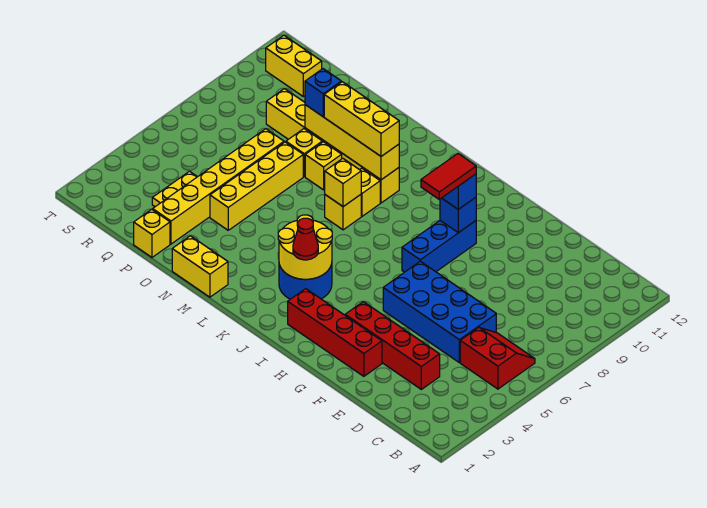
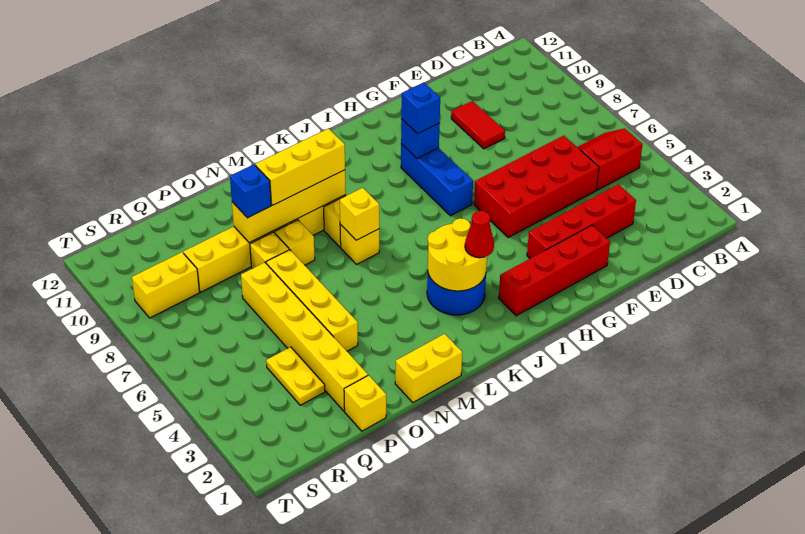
blue 2x4 brick [383,261,496,363] -> red 2x4 brick [474,136,599,237]
red 1x2 tile [421,154,476,199] -> red 1x2 tile moved to [451,101,505,149]
yellow 1x2 brick [266,35,322,97] -> yellow 1x2 brick moved to [132,252,199,318]

